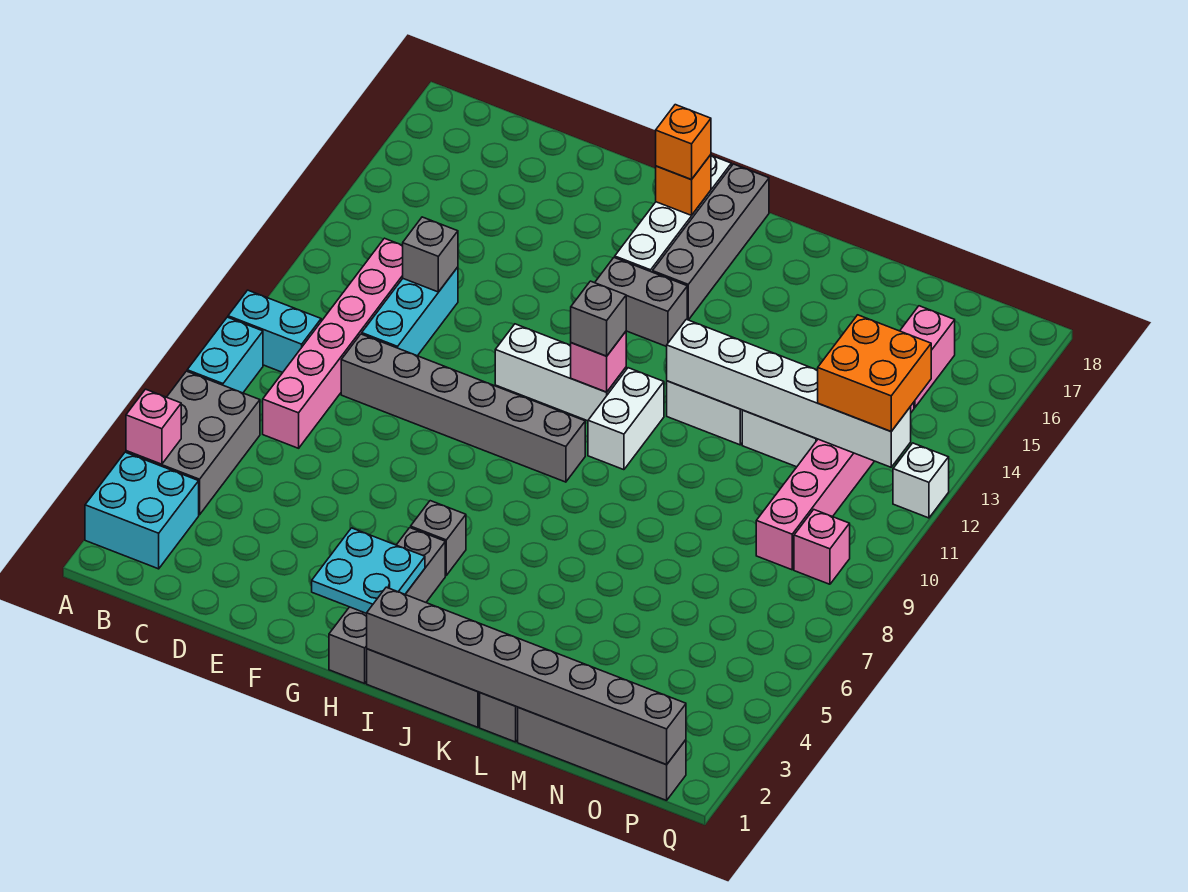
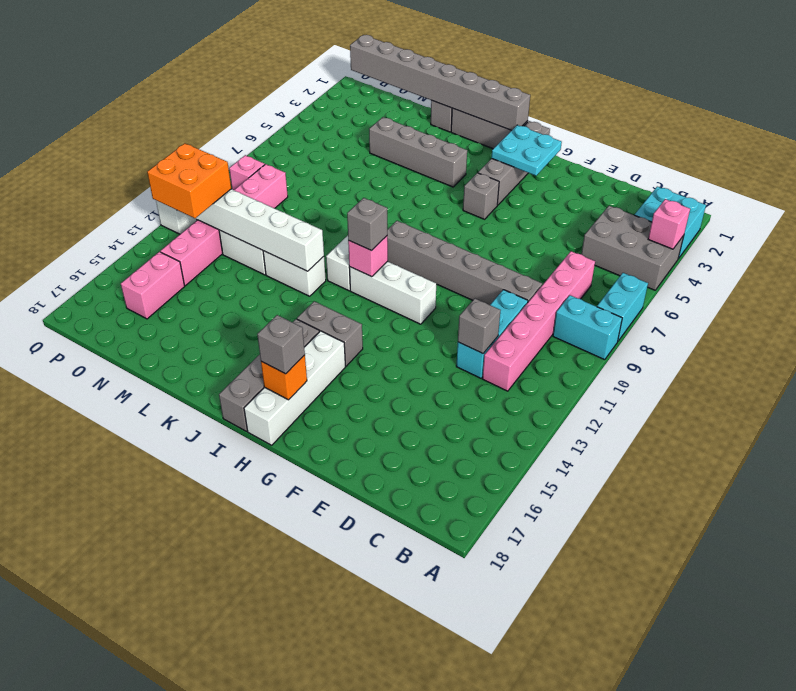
grey 2x3 brick [126,371,260,515] -> grey 2x3 brick turned to [582,206,684,290]
orange 1x1 brick [656,105,711,180] -> grey 1x1 brick [257,315,305,374]
grey 1x4 brick [518,707,686,800] -> grey 1x4 brick moved to [369,117,467,187]

